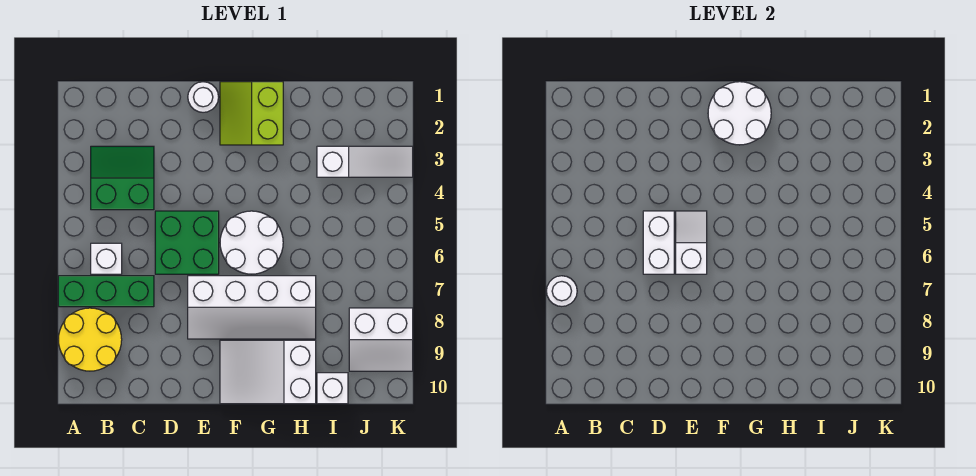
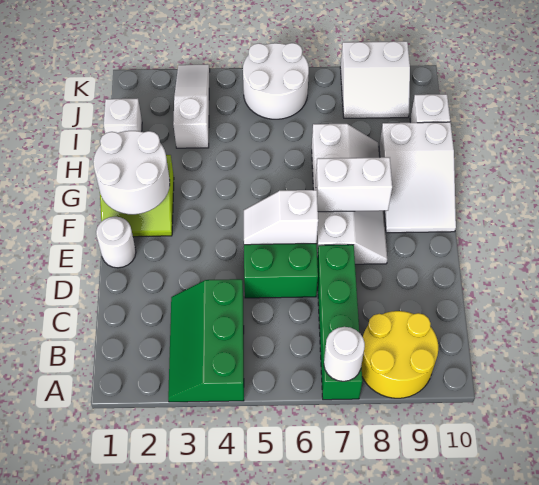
green 1x3 brick [58,276,154,307] -> green 1x4 brick [317,245,362,400]
green 2x2 slope [91,146,154,210] -> green 2x3 slope [168,279,244,402]
white 1x1 brick [91,243,122,274] -> white 1x1 brick moved to [104,98,142,133]
white 1x2 brick [643,211,674,274] -> white 1x2 brick moved to [316,157,392,212]
white 2x2 round brick [220,211,283,274] -> white 2x2 round brick moved to [243,43,309,119]
white 2x2 slope [349,308,413,371] -> white 2x2 slope turned to [340,41,410,118]

